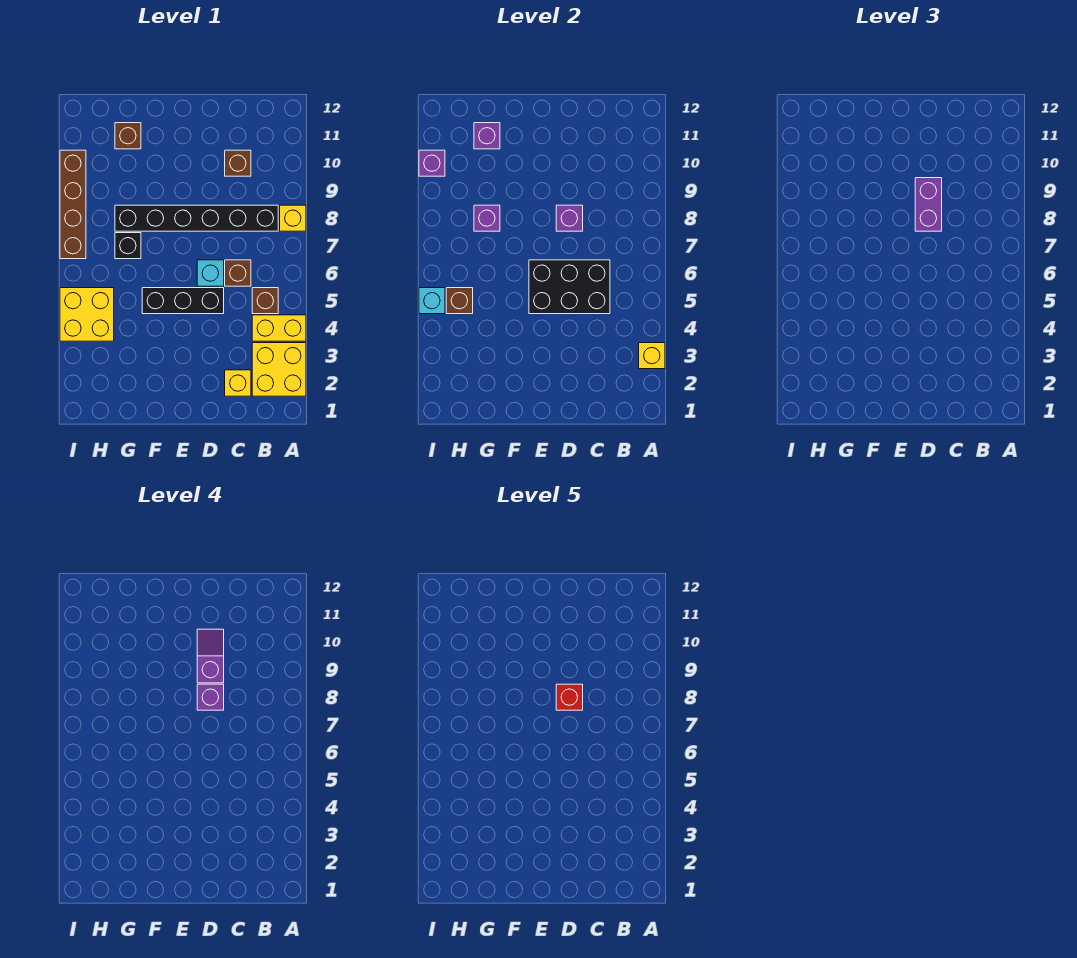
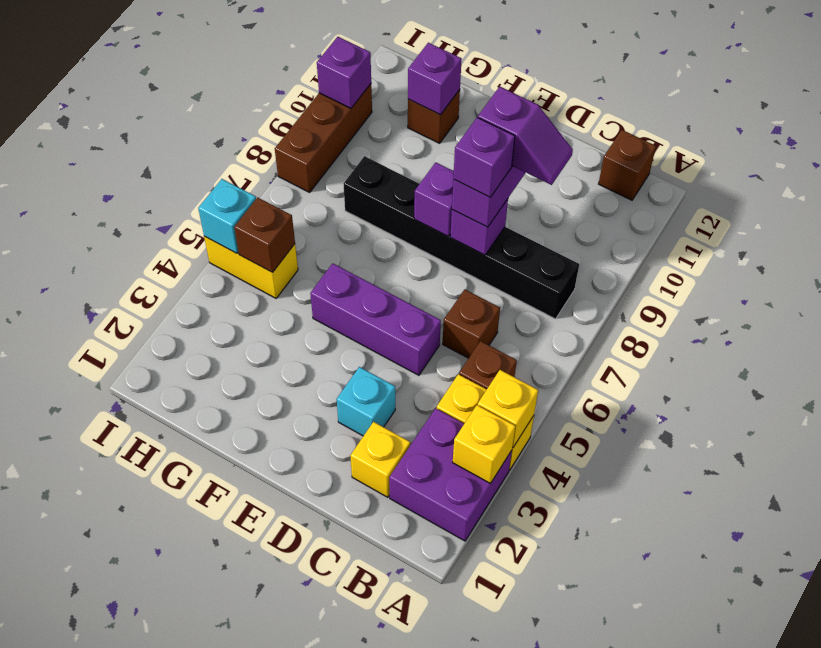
yellow 2x2 brick [252,343,306,396] -> purple 2x2 brick [389,408,512,541]
yellow 1x1 brick [280,205,306,231] -> yellow 1x1 brick moved to [478,370,538,448]
black 2x3 brick [529,260,610,314] -> none
brown 1x1 brick [225,150,251,176] -> brown 1x1 brick moved to [599,130,656,200]
black 1x3 brick [142,288,224,314] -> purple 1x3 brick [310,263,441,375]
cyan 1x1 brick [197,260,224,286] -> cyan 1x1 brick moved to [337,367,395,436]
red 1x1 brick [556,684,583,710] -> none
purple 1x2 slope [197,629,224,683] -> purple 1x2 slope turned to [478,87,573,185]
black 1x1 brick [115,233,141,259] -> none
purple 1x1 brick [474,205,500,231] -> purple 1x1 brick moved to [414,162,454,236]
yellow 2x2 brick [60,288,114,341] -> yellow 1x2 brick [204,236,298,298]
brown 1x4 brick [60,150,86,259] -> brown 1x3 brick [275,84,372,192]

